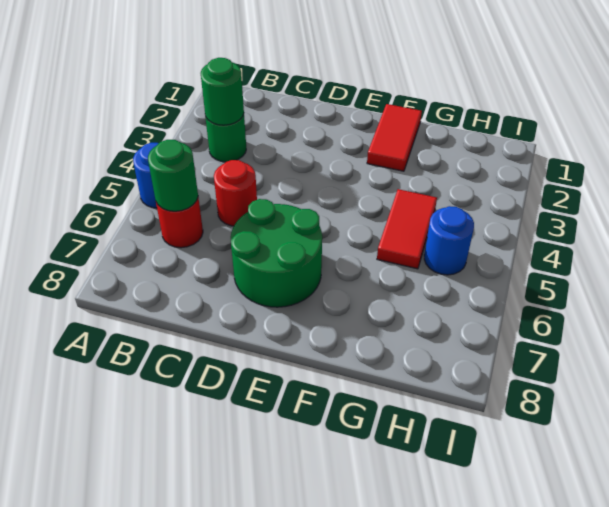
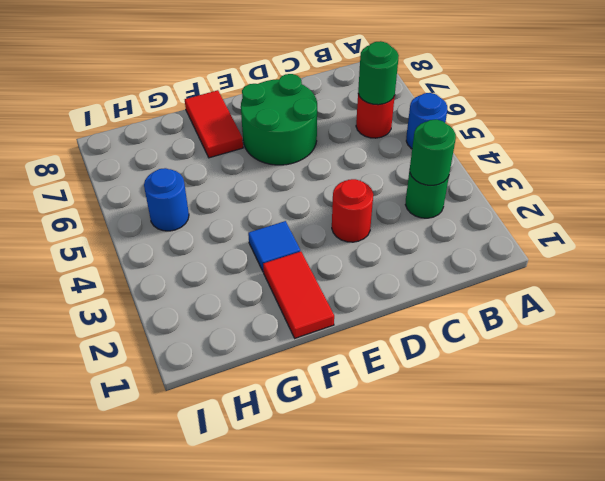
red 1x1 round brick [214,160,257,226] -> red 1x1 round brick moved to [332,179,373,242]
none -> blue 1x1 tile [248,221,300,272]
red 1x2 tile [377,189,437,269] -> red 1x2 tile moved to [185,90,243,158]

